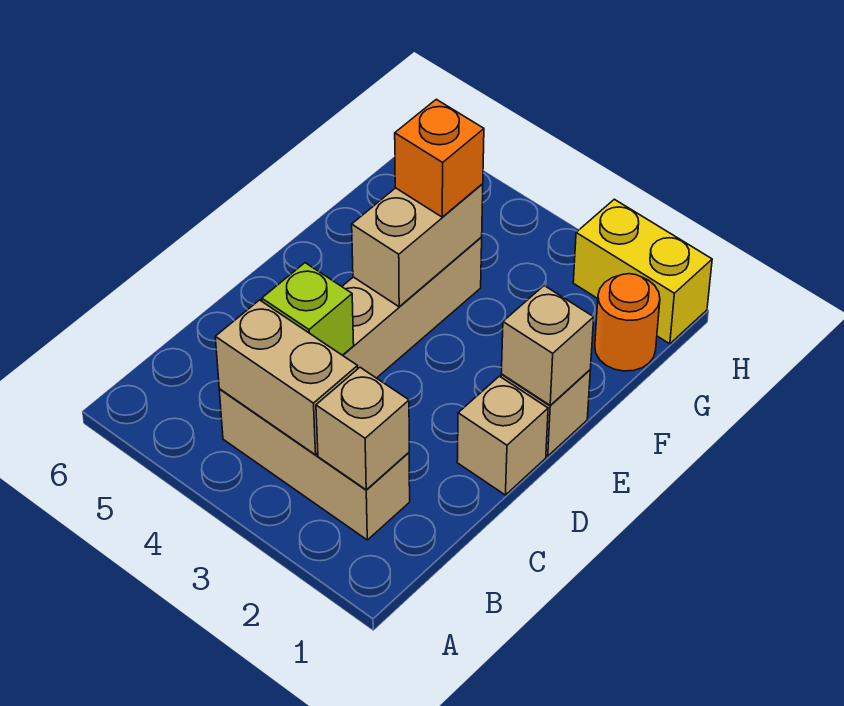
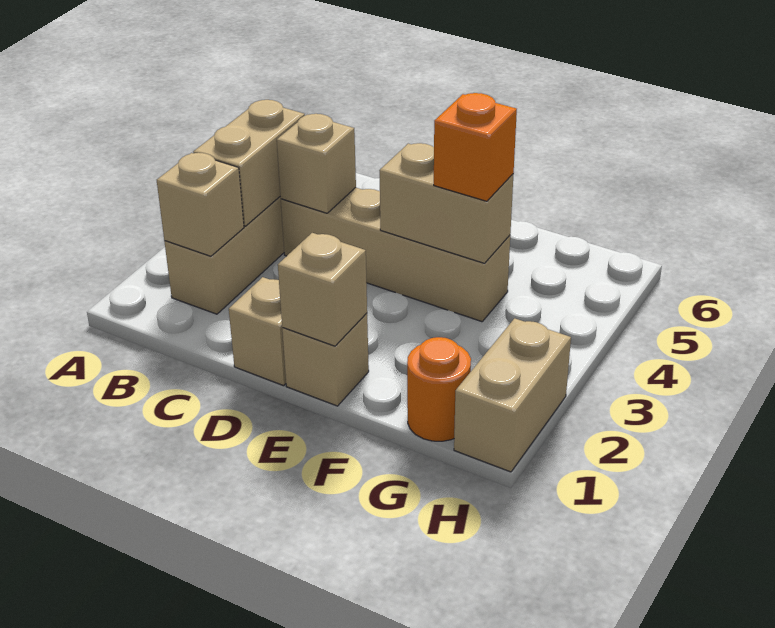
lime 1x1 brick [262,263,354,355] -> tan 1x1 brick [277,114,356,213]
yellow 1x2 brick [573,199,712,344] -> tan 1x2 brick [454,318,571,472]

